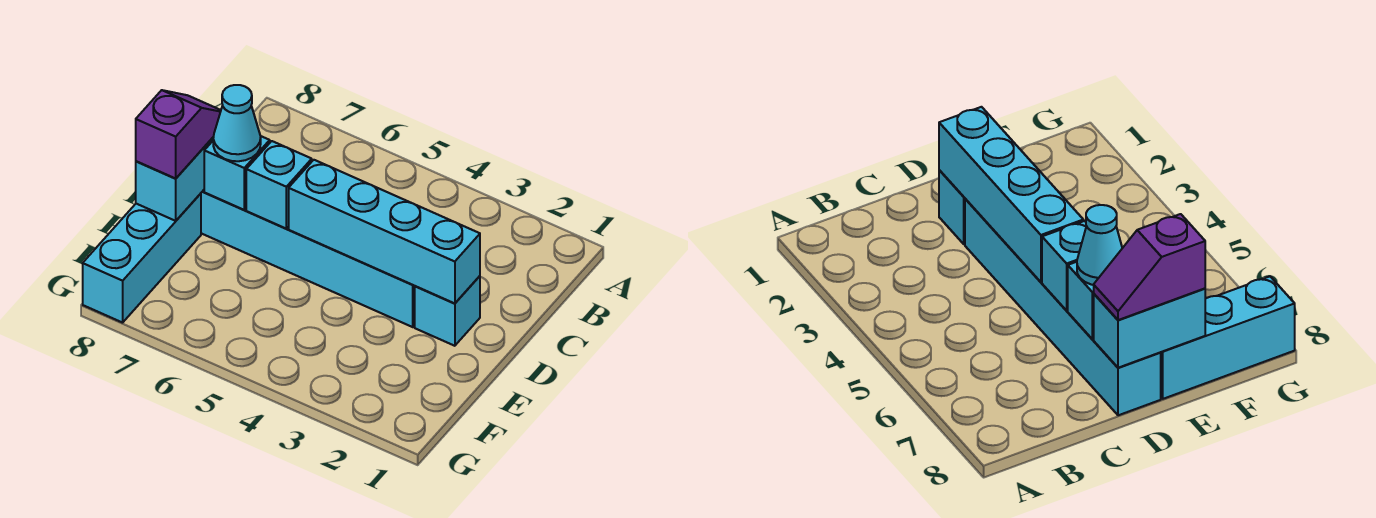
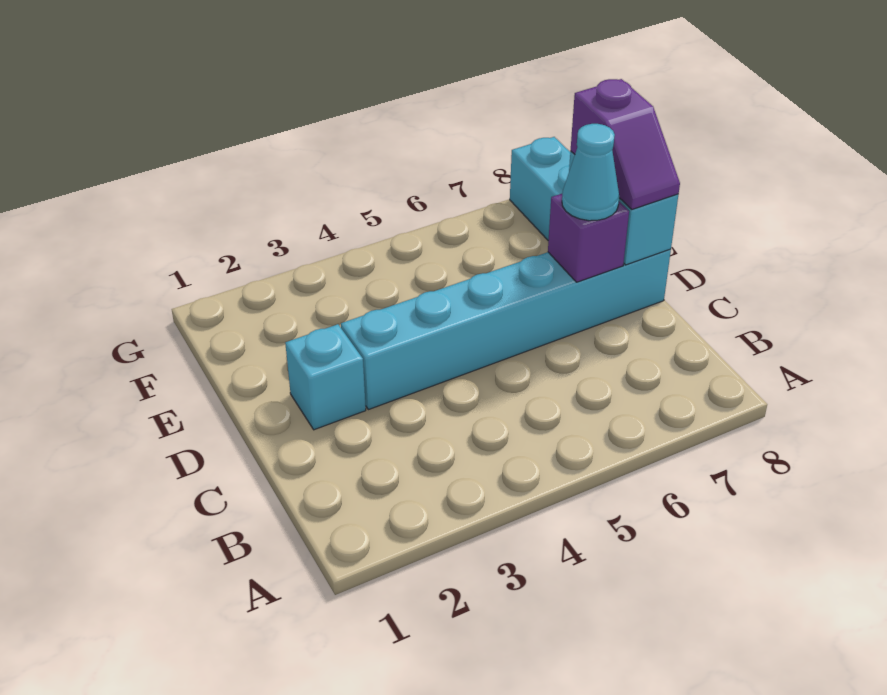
cyan 1x4 brick [289,160,480,303] -> none
cyan 1x1 brick [246,141,312,229] -> none
cyan 1x1 brick [204,136,270,210] -> purple 1x1 brick [548,194,629,282]

